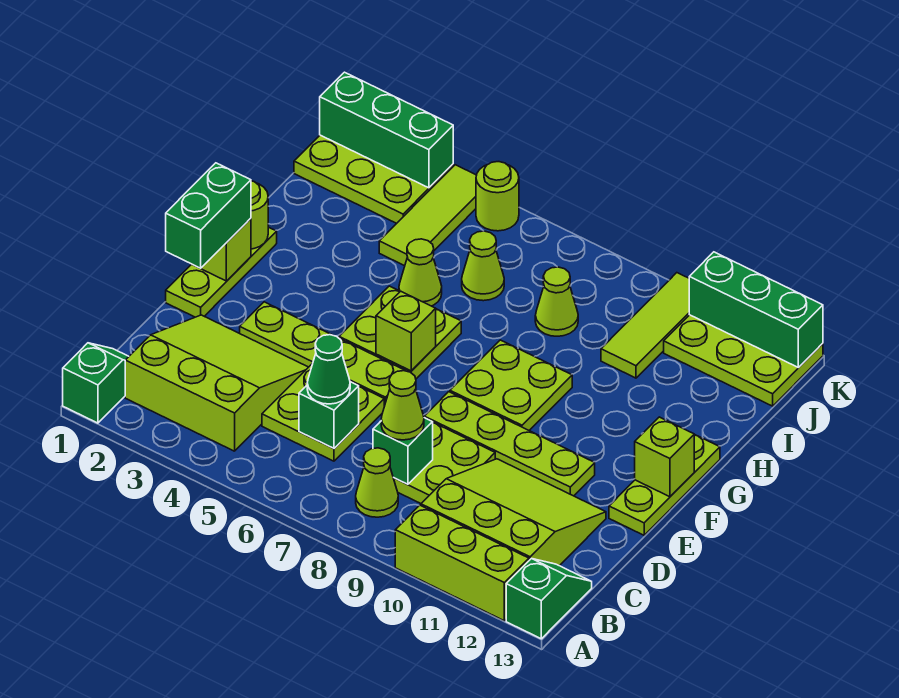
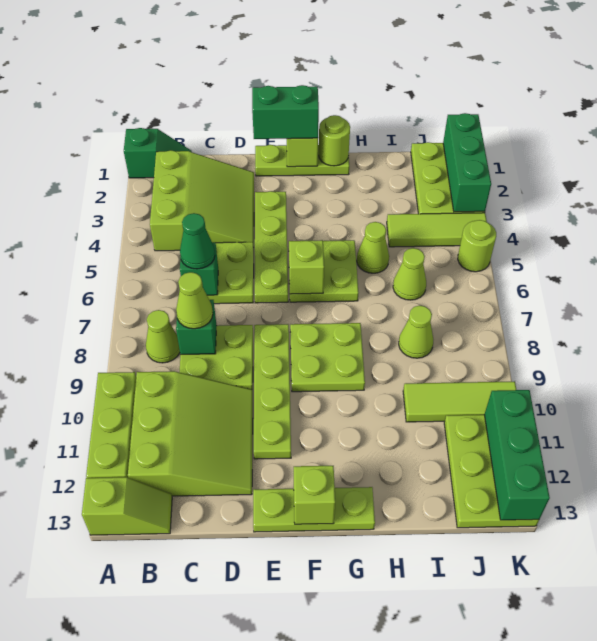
green 1x2 slope [506,559,592,639] -> lime 1x2 slope [82,477,172,535]

